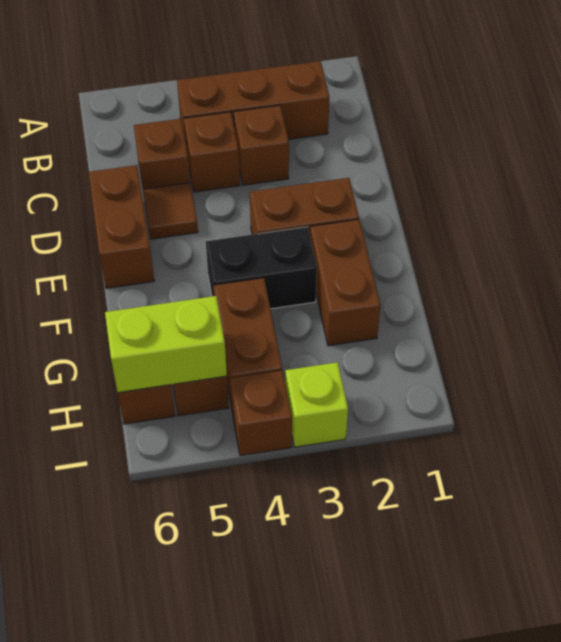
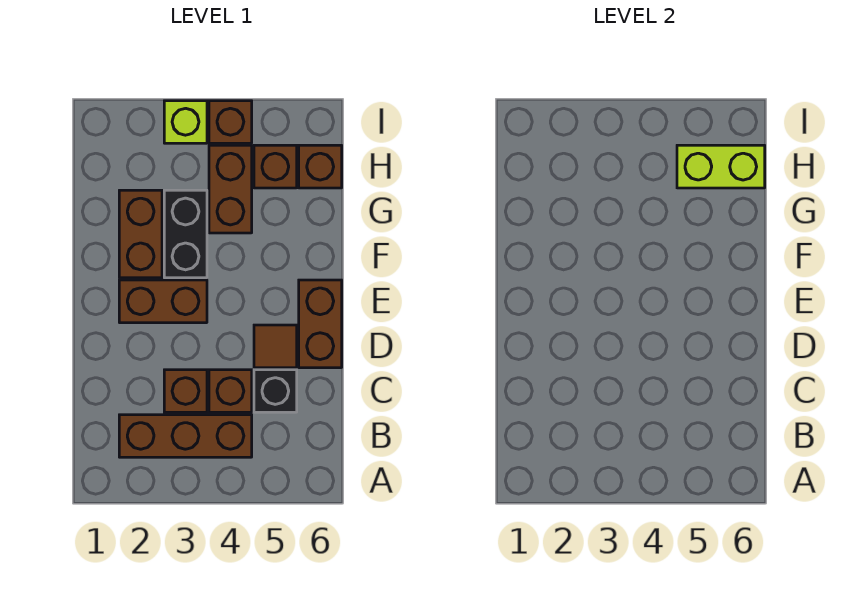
brown 1x1 brick [134,119,190,189] -> black 1x1 brick [254,370,297,412]
black 1x2 brick [206,227,317,309] -> black 1x2 brick turned to [164,190,207,278]

